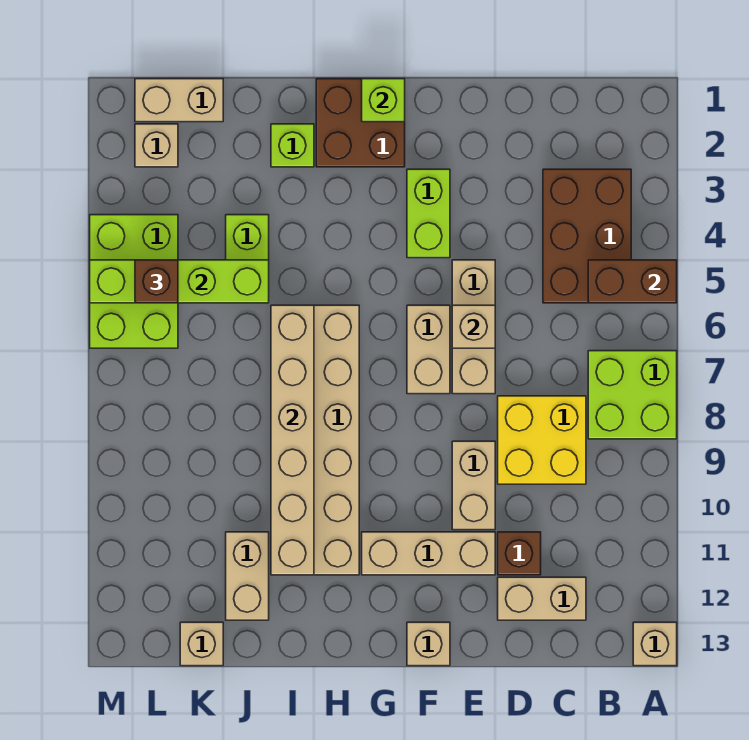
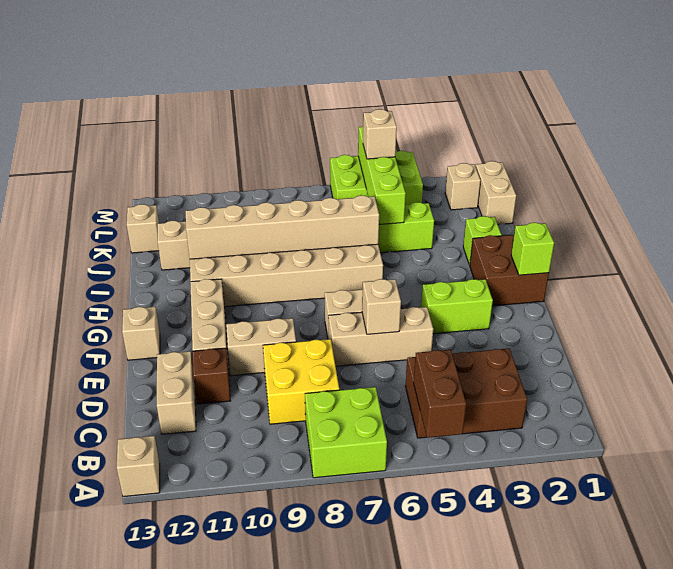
brown 1x1 brick [135,260,178,303] -> tan 1x1 brick [363,109,397,159]

